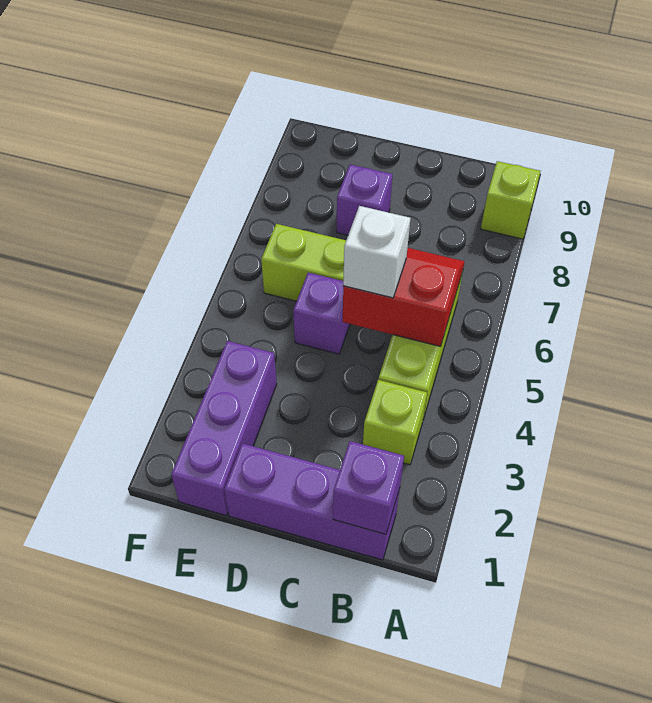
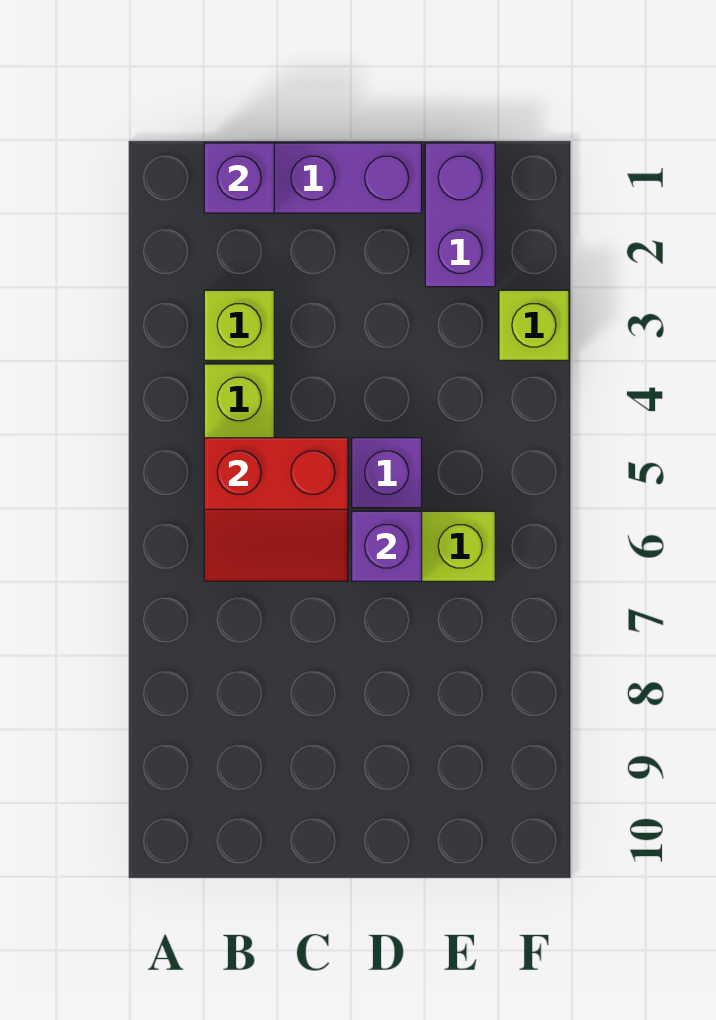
lime 1x1 brick [481,161,541,239] -> lime 1x1 brick moved to [499,290,569,360]
white 1x1 brick [343,206,410,298] -> none
purple 1x1 brick [337,164,393,235] -> purple 1x1 brick moved to [352,511,422,581]
purple 1x3 brick [171,341,277,516] -> purple 1x2 brick [425,143,495,287]

